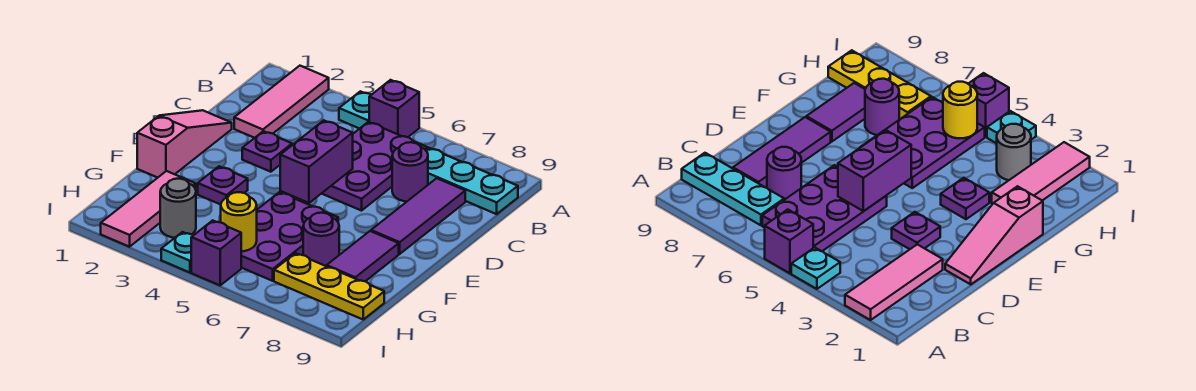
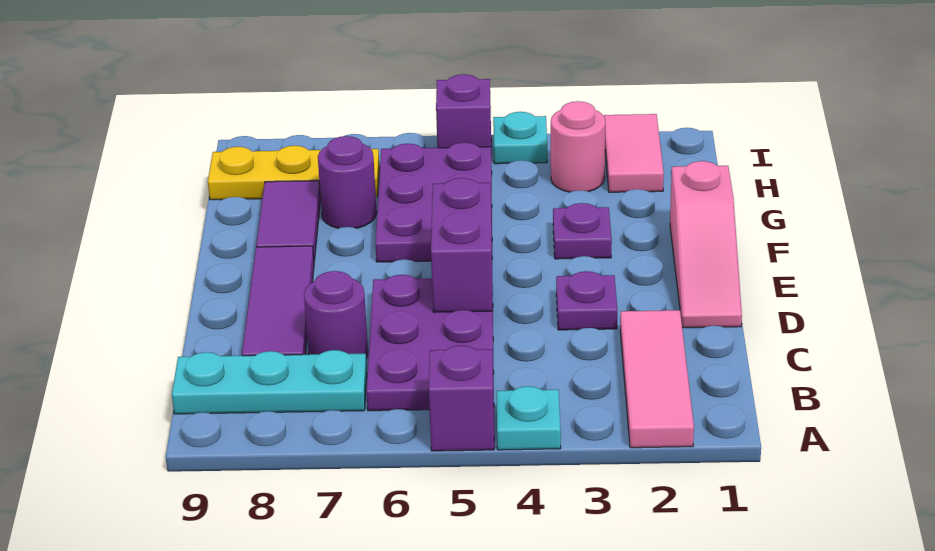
pink 1x3 tile [101,171,195,247] -> pink 1x2 tile [604,114,664,192]
grey 1x1 round brick [160,179,196,238] -> pink 1x1 round brick [551,101,605,192]
yellow 1x1 round brick [221,192,257,251] -> none

